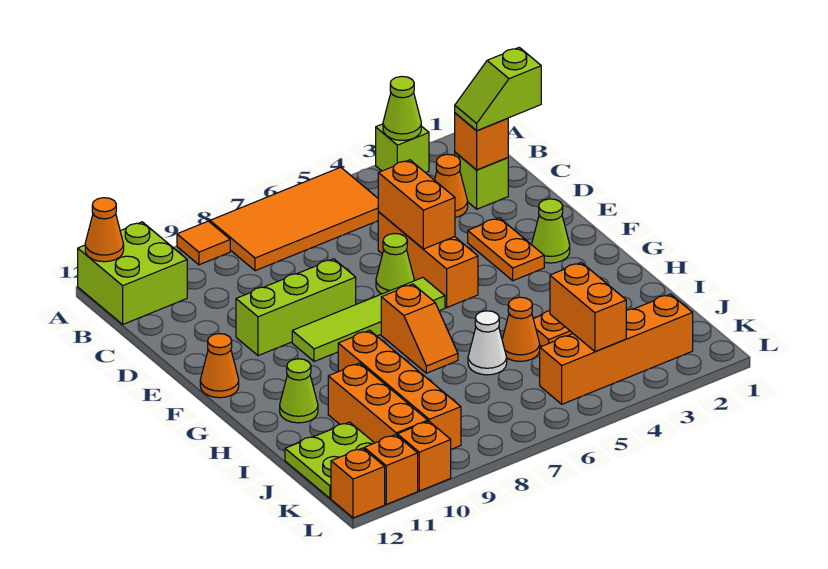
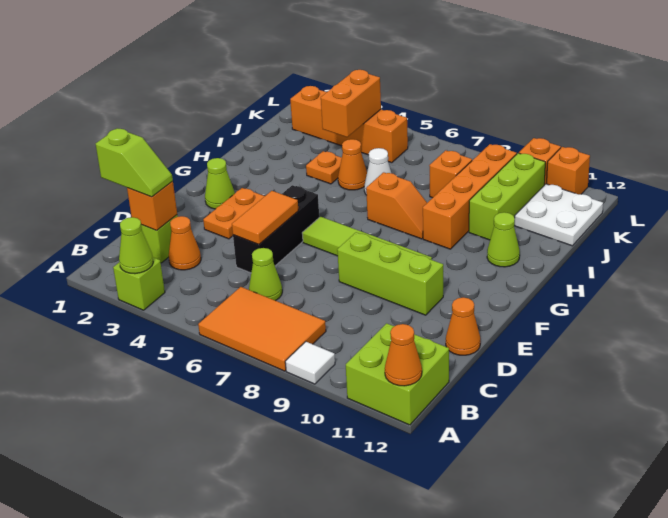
orange 2x4 tile [210,167,379,271] -> orange 2x3 tile [198,287,326,371]
orange 1x1 tile [177,221,230,265] -> white 1x1 tile [285,342,335,384]
orange 1x3 brick [378,212,478,308] -> black 1x3 brick [233,185,319,273]
orange 1x2 brick [378,160,455,249] -> orange 1x2 tile [232,191,298,245]
lime 1x1 cone [376,233,414,294] -> lime 1x1 cone moved to [249,248,282,301]
orange 1x1 cone [200,334,239,398] -> orange 1x1 cone moved to [446,297,480,355]
orange 1x2 slope [381,284,458,373] -> orange 1x2 slope turned to [366,172,427,239]
orange 1x3 brick [328,363,428,443] -> lime 1x3 brick [469,153,545,240]
lime 2x2 plate [285,422,374,499] -> white 2x2 plate [515,184,603,246]
orange 1x1 brick [331,448,385,518] -> orange 1x1 brick moved to [429,150,472,198]

